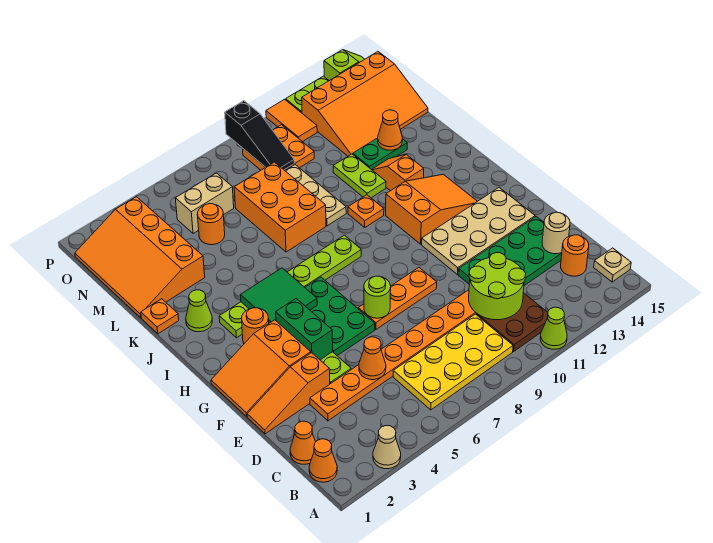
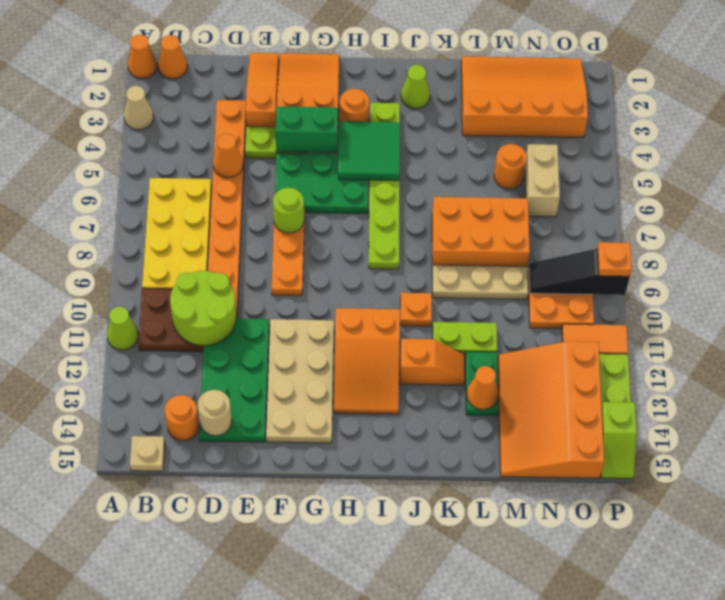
orange 1x1 cone [290,421,316,464] -> orange 1x1 cone moved to [128,34,157,78]
orange 1x1 plate [141,299,179,334] -> orange 1x1 plate moved to [598,242,632,276]

